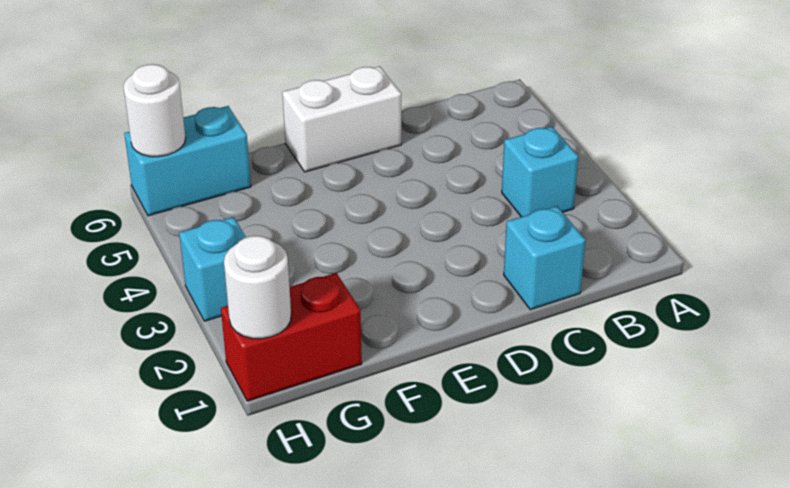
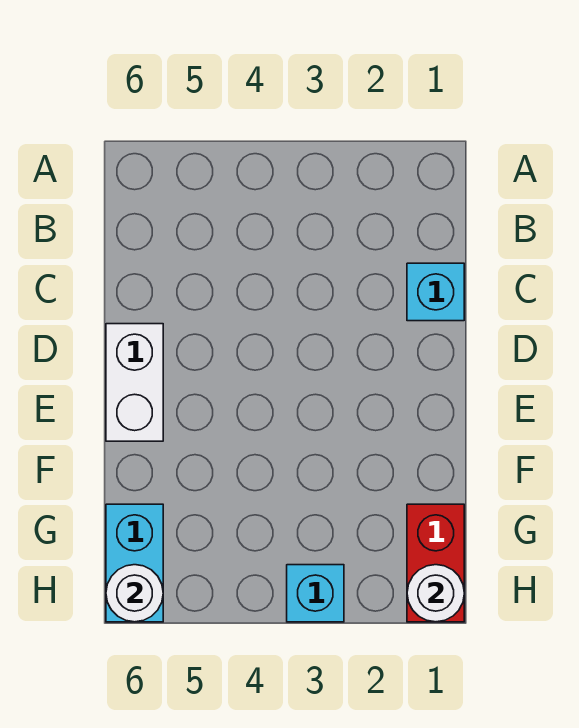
cyan 1x1 brick [502,126,578,217] -> none

